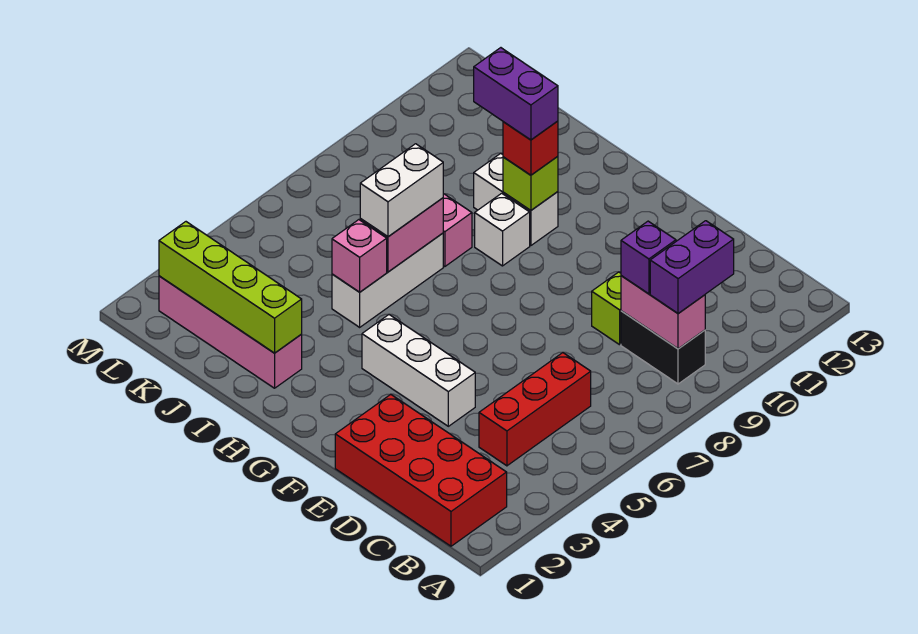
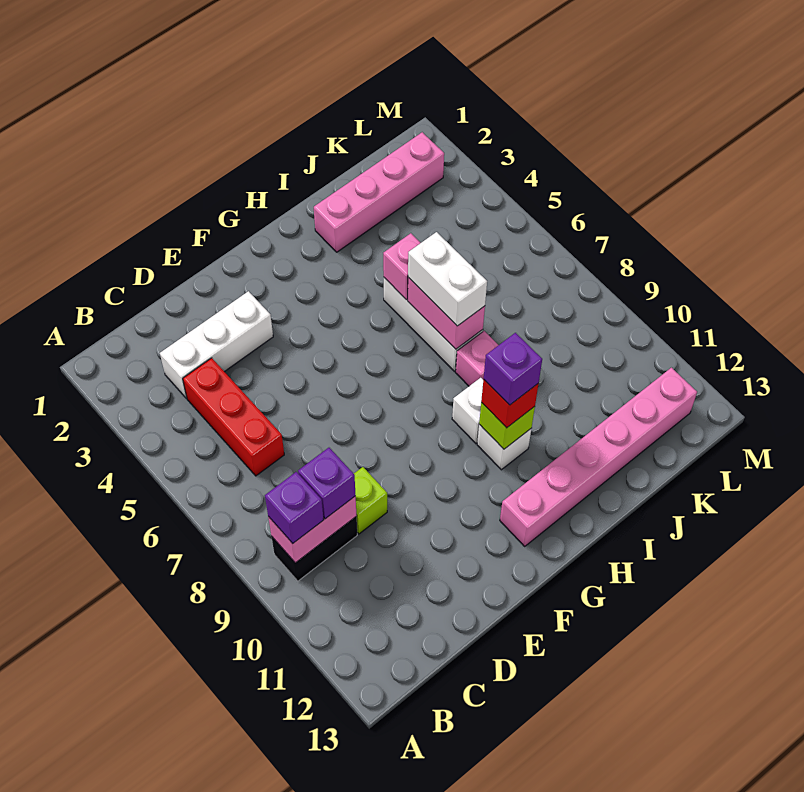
red 2x4 brick [335,394,507,546] -> none
purple 1x2 brick [650,221,734,314] -> purple 1x1 brick [265,472,324,543]
white 1x3 brick [362,315,475,426] -> white 1x3 brick moved to [160,291,273,398]
none -> pink 1x6 brick [500,368,697,546]
white 1x2 brick [474,153,558,246] -> white 1x1 brick [477,425,531,470]
purple 1x2 brick [474,48,558,140] -> purple 1x1 brick [484,333,542,405]
lime 1x4 brick [159,222,302,353] -> none

